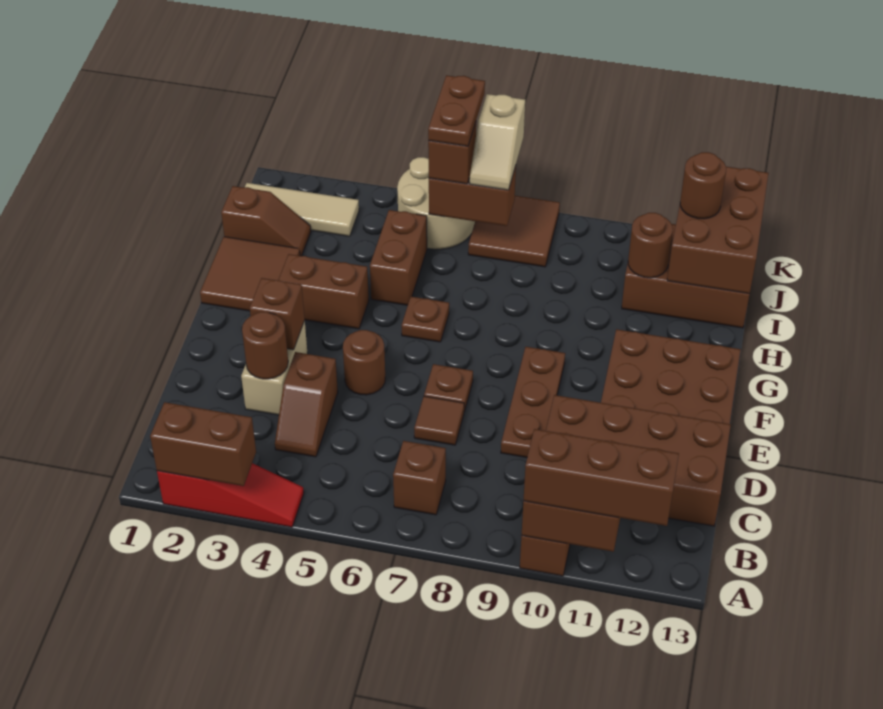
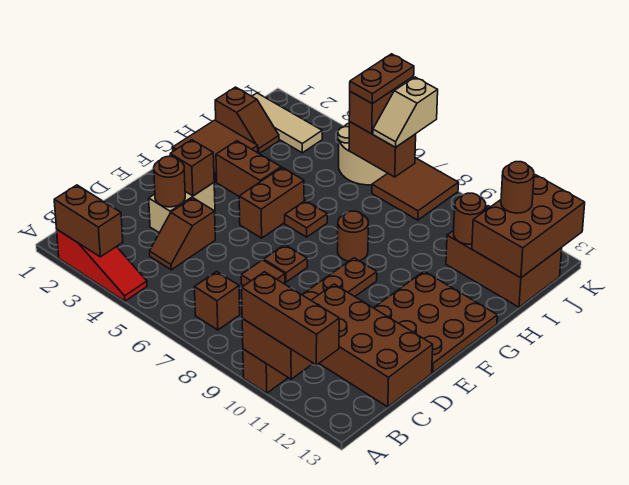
brown 1x1 round brick [343,330,385,395] -> brown 1x1 round brick moved to [338,211,368,261]
brown 1x2 brick [370,210,427,305] -> brown 1x2 brick moved to [239,168,304,238]

